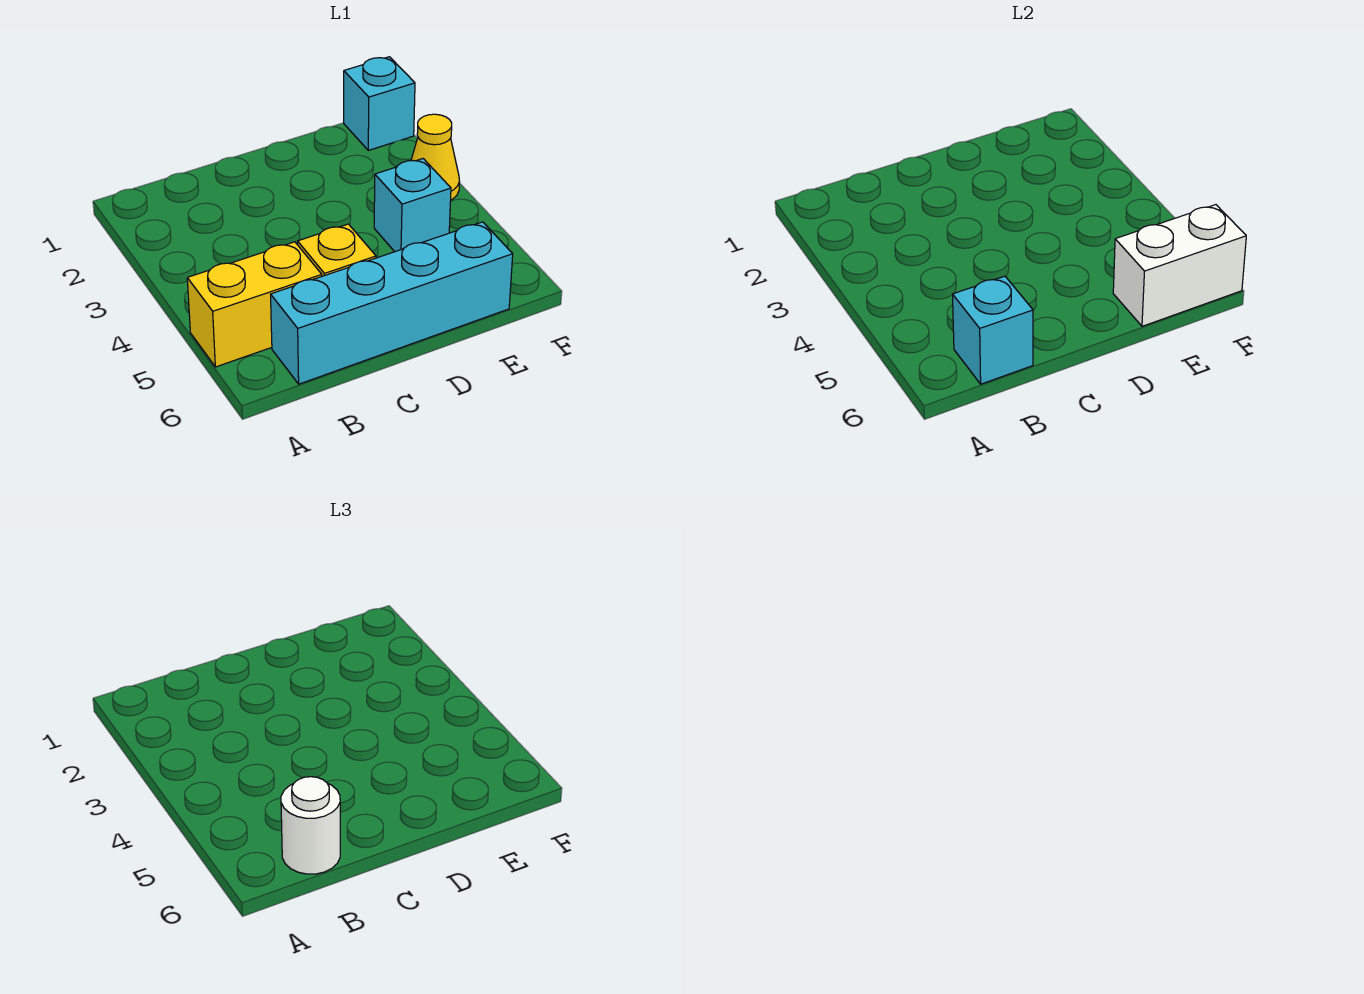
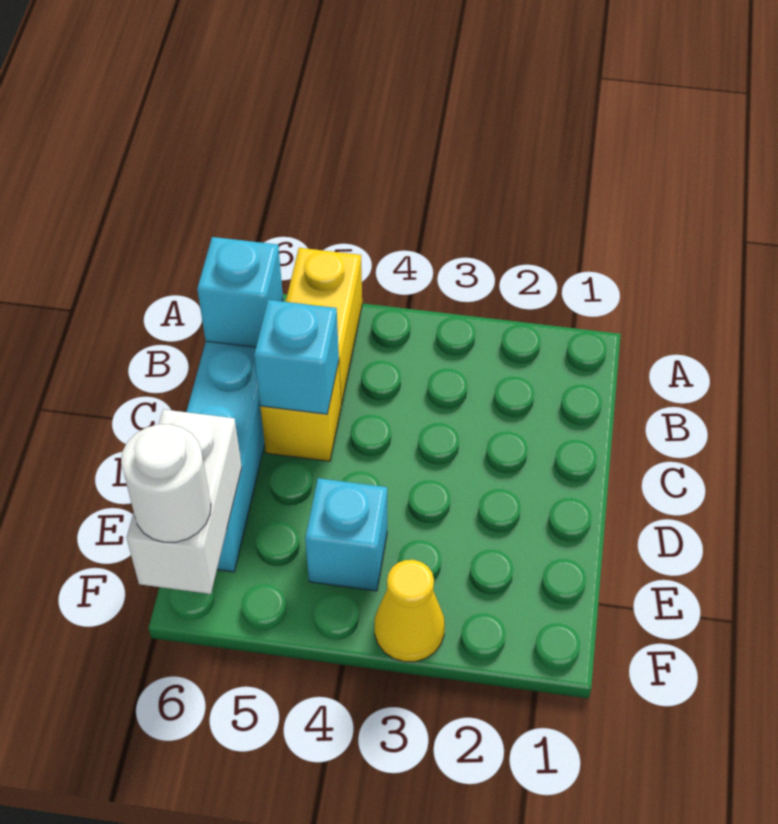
white 1x1 round brick [281,777,340,874] -> white 1x1 round brick moved to [121,424,211,542]
cyan 1x1 brick [344,57,415,150] -> cyan 1x1 brick moved to [254,300,339,414]

